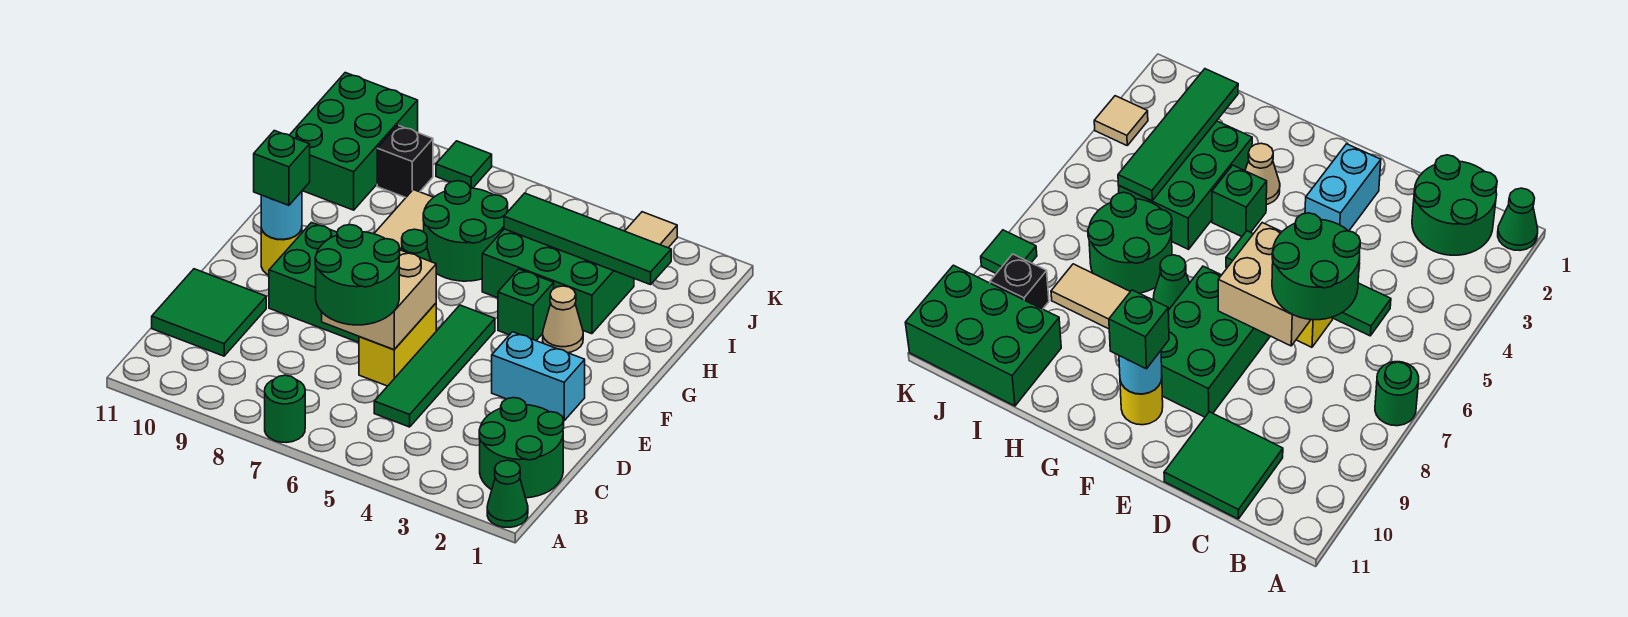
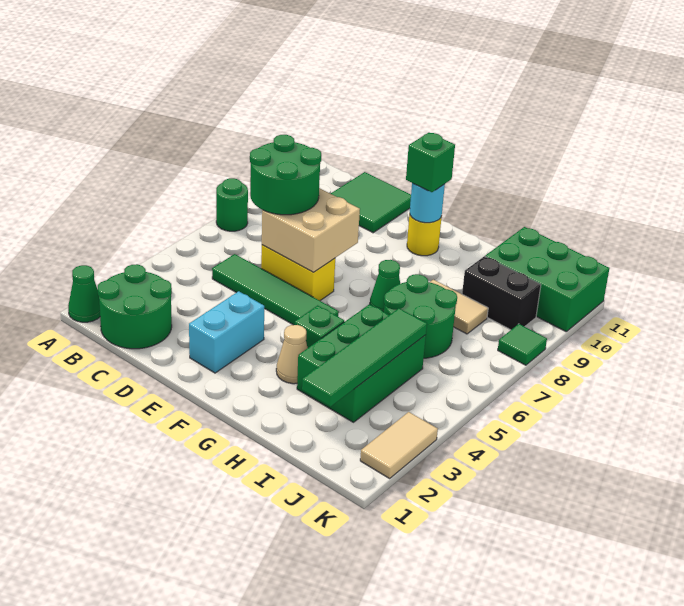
green 2x3 brick [269,223,359,342] -> none
black 1x1 brick [377,125,433,198] -> black 1x2 brick [462,256,541,330]
tan 1x1 tile [625,212,677,248] -> tan 1x2 tile [360,412,438,478]

